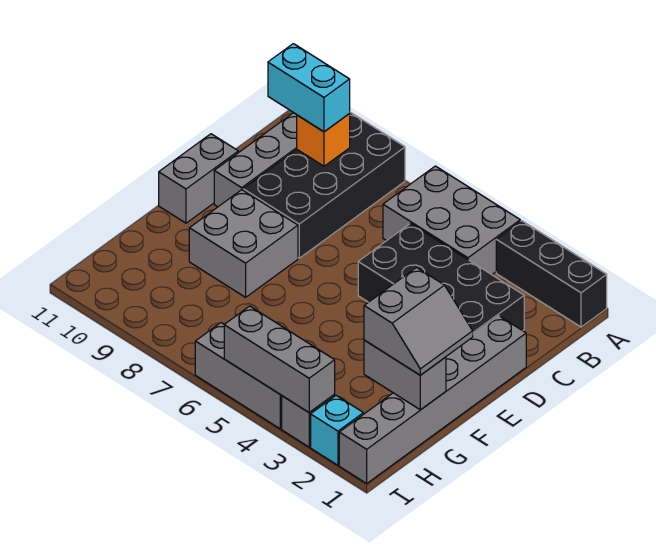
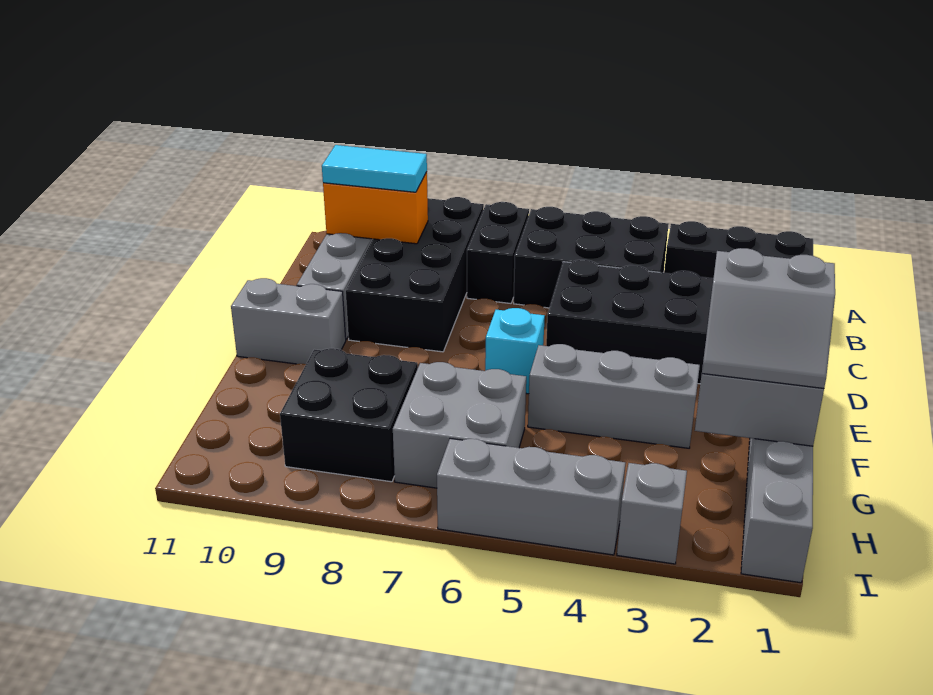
grey 2x3 brick [383,166,520,275] -> black 2x3 brick [514,207,668,308]
none -> black 1x2 brick [467,202,529,303]
orange 1x1 brick [297,114,350,166] -> orange 1x2 brick [323,172,428,244]
cyan 1x2 brick [268,44,350,132] -> cyan 1x2 tile [322,145,427,192]
grey 1x2 brick [159,134,238,223] -> grey 1x2 brick turned to [231,278,346,364]
grey 2x2 brick [189,190,298,297] -> grey 2x2 brick moved to [393,362,526,488]
grey 2x2 slope [364,268,473,375] -> grey 2x2 slope turned to [702,248,835,388]
none -> black 2x2 brick [280,348,418,482]
cyan 1x1 brick [311,396,363,465] -> cyan 1x1 brick moved to [485,308,545,394]
grey 1x3 brick [224,306,335,412] -> grey 1x3 brick moved to [528,344,700,448]

